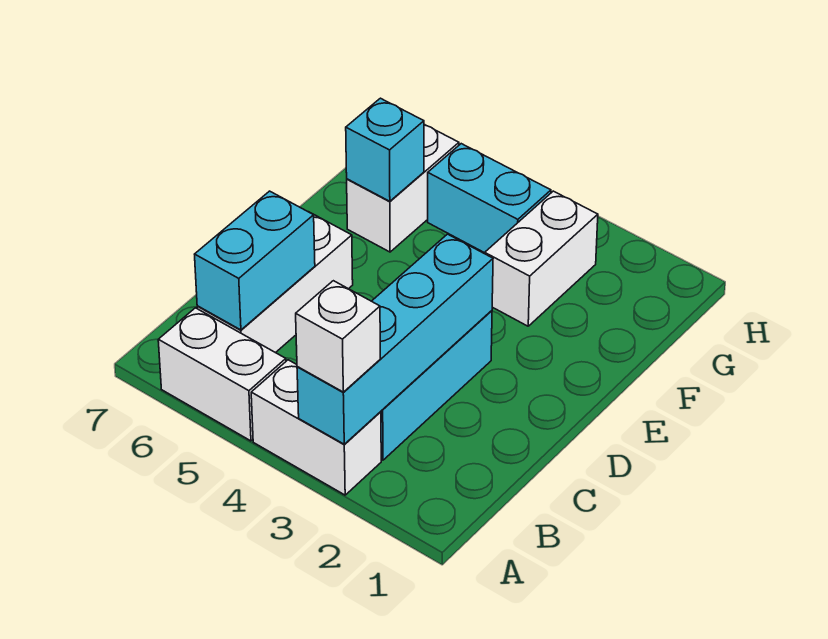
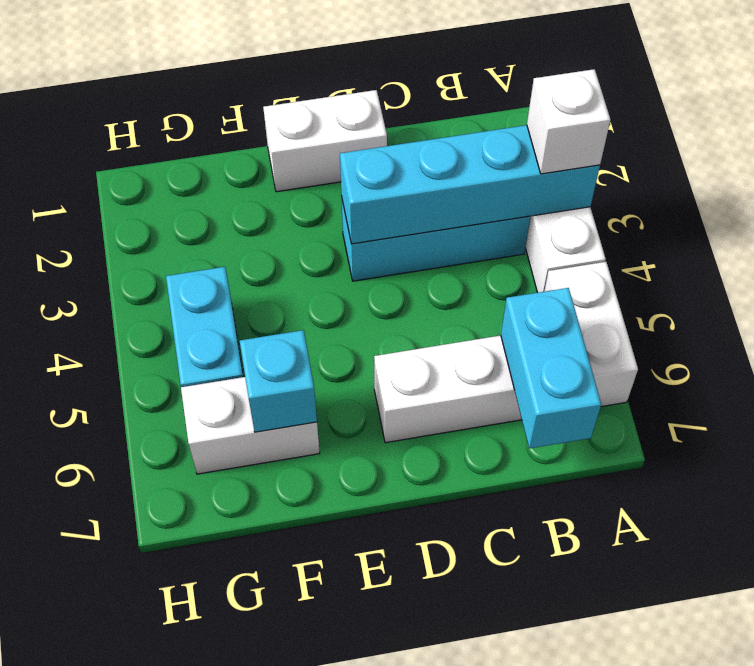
cyan 1x2 brick [195,191,315,330] -> cyan 1x2 brick turned to [501,288,601,449]
white 1x2 brick [485,191,598,326] -> white 1x2 brick moved to [263,90,387,192]

